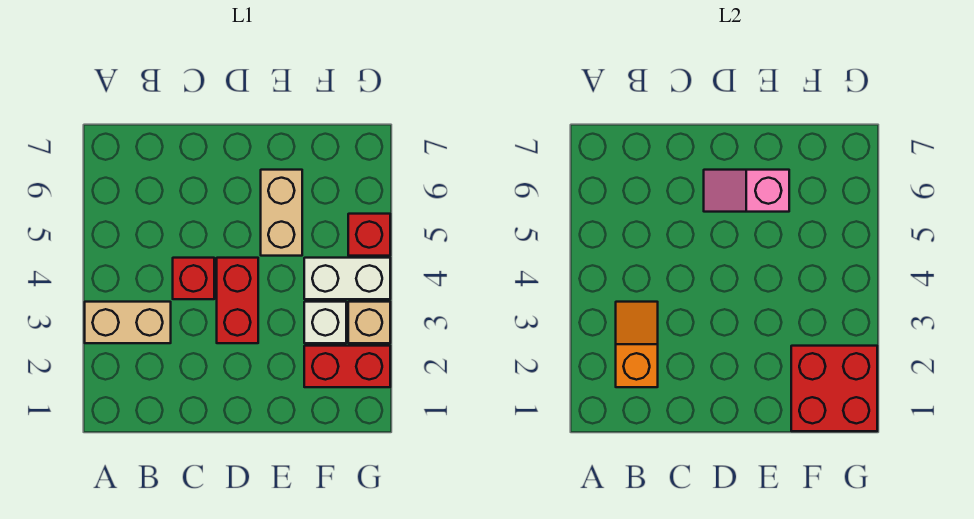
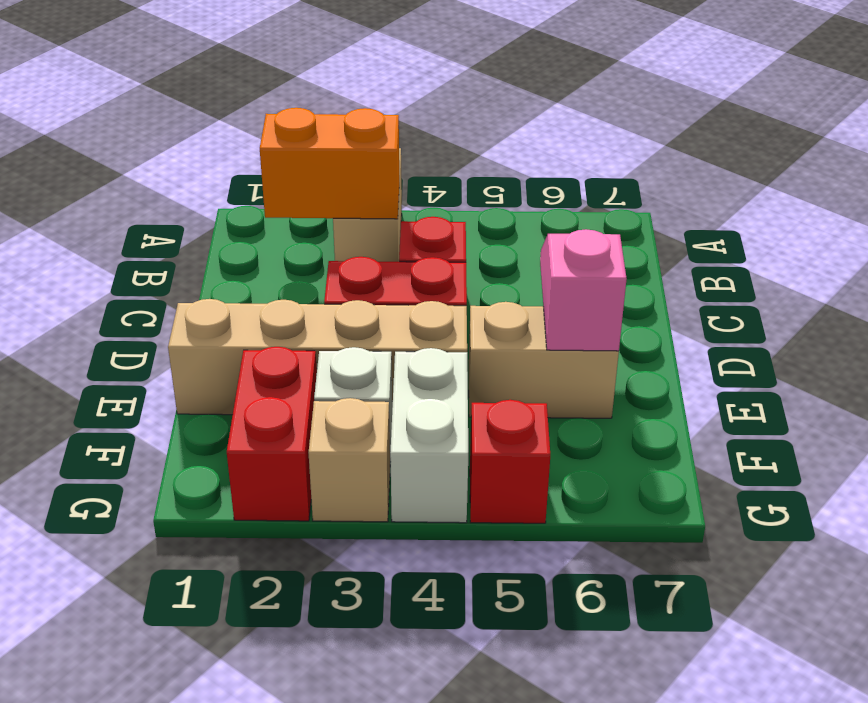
orange 1x2 slope [616,302,658,387] -> orange 1x2 brick [260,108,399,219]
none -> tan 1x4 brick [168,299,467,415]
red 2x2 brick [791,346,877,431] -> none

